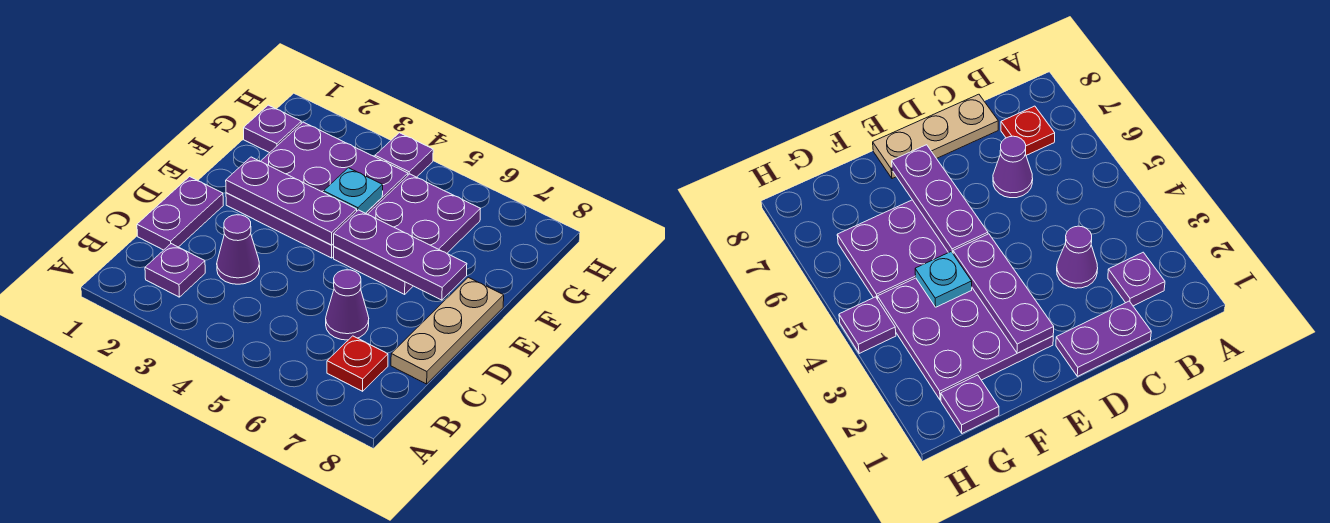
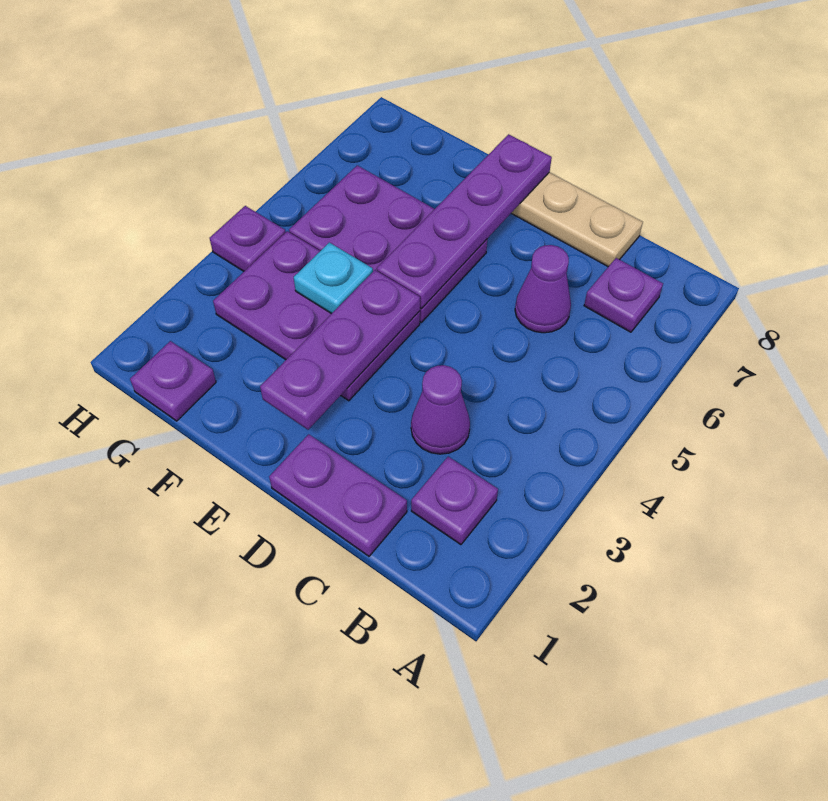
red 1x1 plate [327,336,388,391] -> purple 1x1 plate [584,258,663,332]
purple 3x3 plate [226,122,408,258] -> purple 2x3 plate [213,231,420,401]
purple 1x3 plate [334,210,467,300] -> purple 1x4 plate [377,134,552,309]

